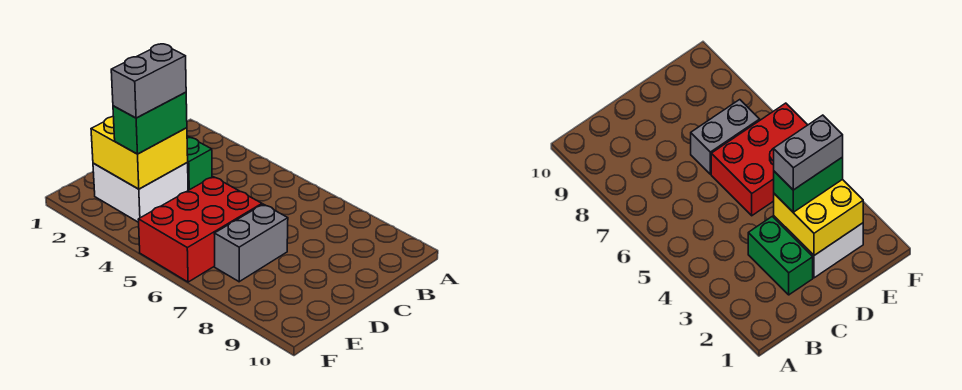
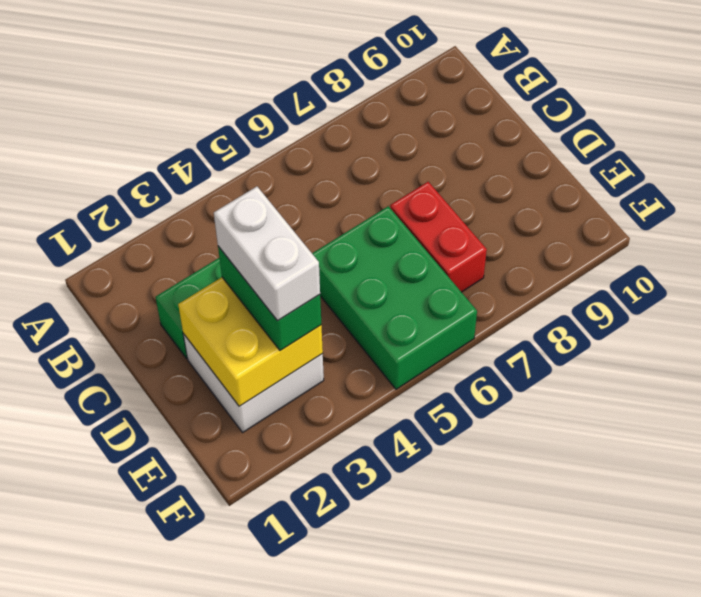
grey 1x2 brick [111,44,186,118] -> white 1x2 brick [214,187,320,321]
red 2x3 brick [138,177,262,282] -> green 2x3 brick [312,206,477,389]
grey 1x2 brick [214,204,288,282] -> red 1x2 brick [390,182,487,292]

